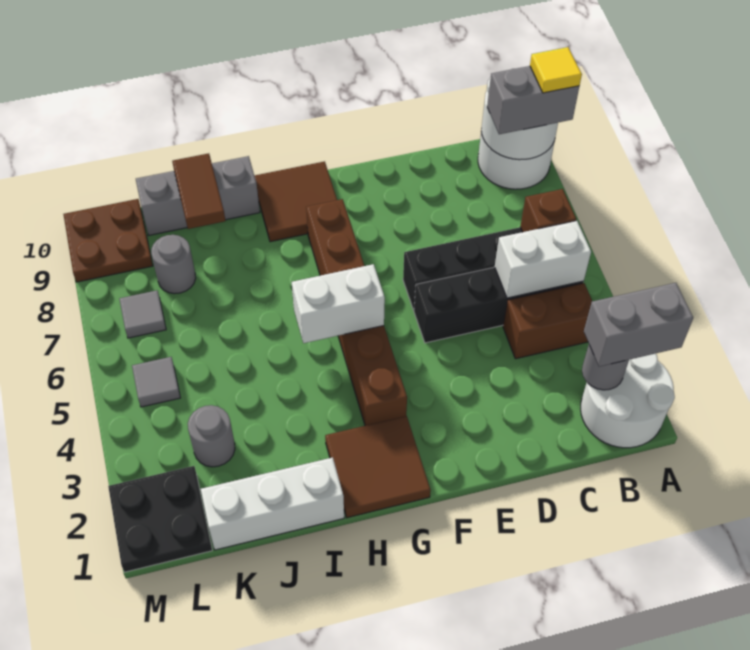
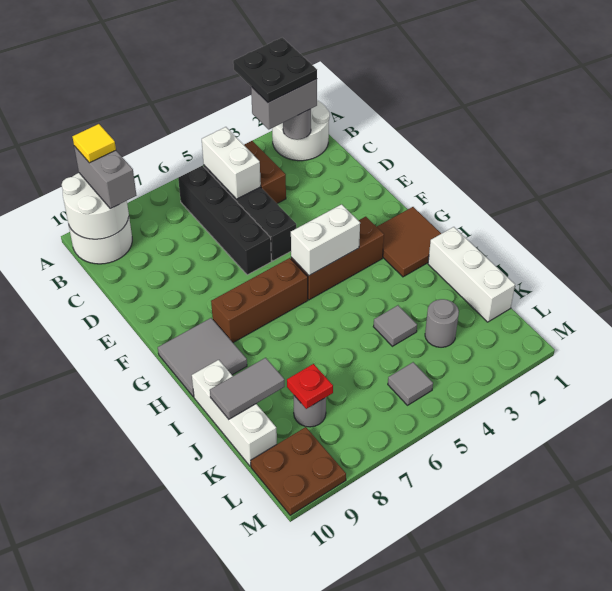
grey 1x2 brick [584,283,693,367] -> grey 1x2 brick turned to [251,79,317,129]
brown 1x1 brick [520,189,576,232] -> none
white 1x2 brick [292,264,385,343] -> white 1x2 brick turned to [291,204,360,275]
brown 2x2 tile [254,161,337,242] -> grey 2x2 tile [158,318,247,397]
grey 1x3 brick [136,156,260,235] -> white 1x3 brick [192,360,277,466]
brown 1x2 tile [172,153,225,229] -> grey 1x2 tile [210,358,285,419]
none -> red 1x1 plate [287,364,333,409]
black 2x2 plate [108,466,212,572] -> black 2x2 plate moved to [233,38,317,102]
grey 1x1 tile [120,290,166,338] -> grey 1x1 tile moved to [373,305,417,346]

